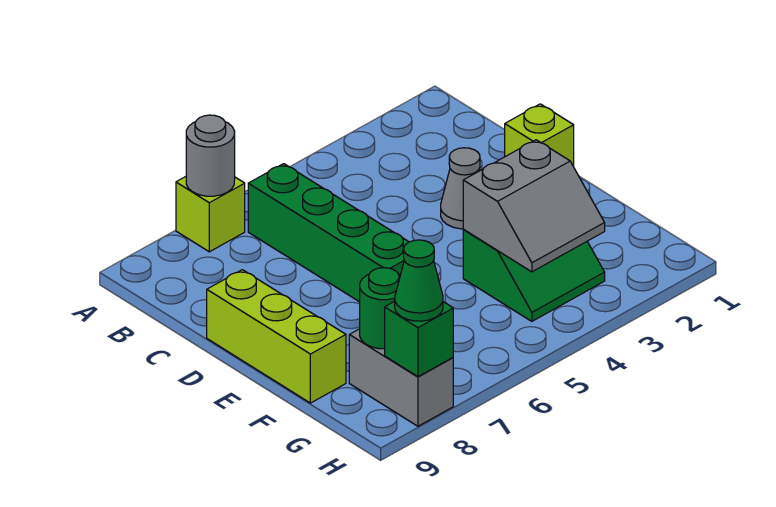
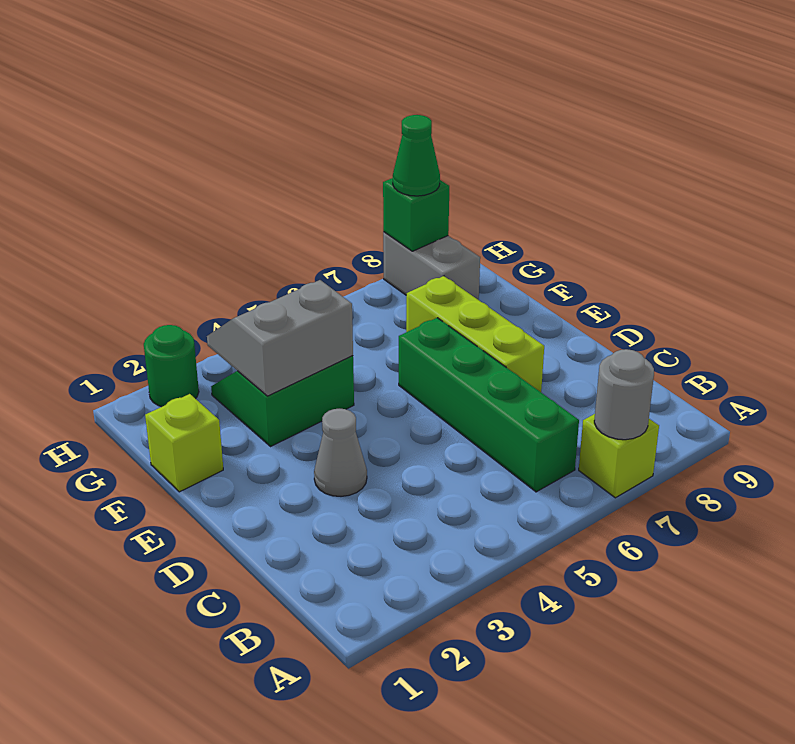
lime 1x1 brick [505,104,574,167] -> lime 1x1 brick moved to [145,394,223,492]
lime 1x3 brick [207,270,346,403] -> lime 1x3 brick moved to [406,276,544,392]
green 1x1 round brick [360,268,400,349] -> green 1x1 round brick moved to [144,325,199,407]

